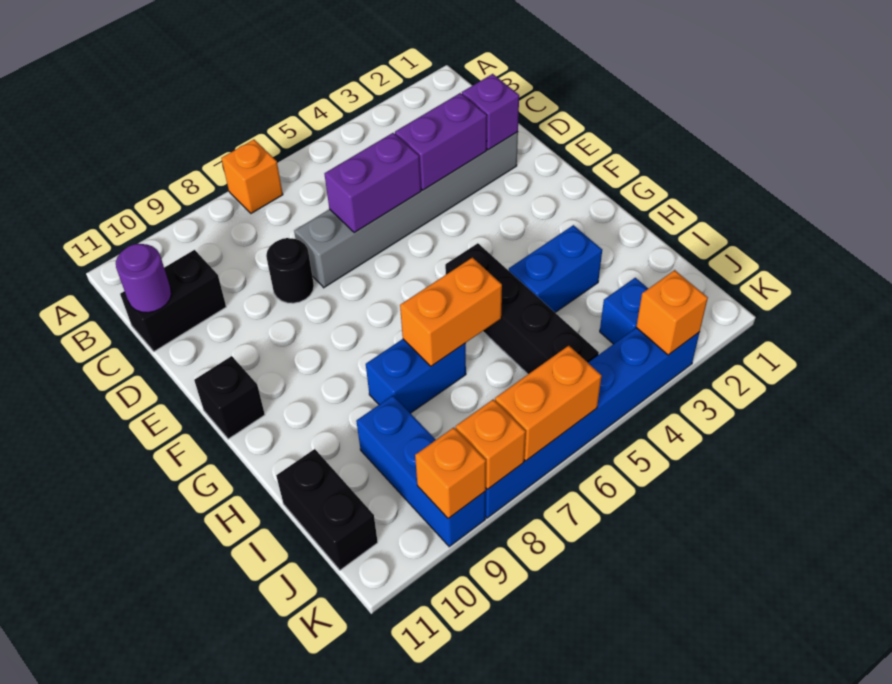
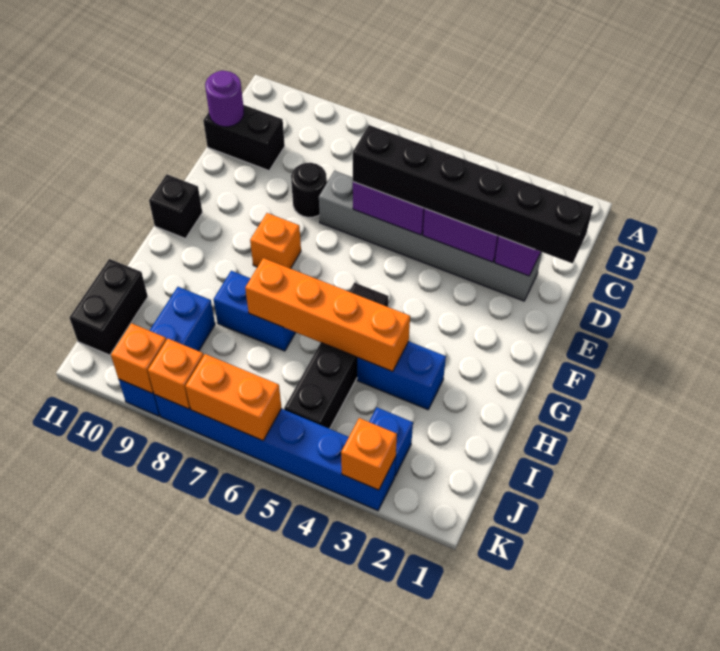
orange 1x1 brick [221,140,283,213] -> orange 1x1 brick moved to [250,213,301,269]
none -> black 1x6 brick [353,125,593,263]
orange 1x2 brick [400,258,502,366] -> orange 1x4 brick [245,258,410,372]

